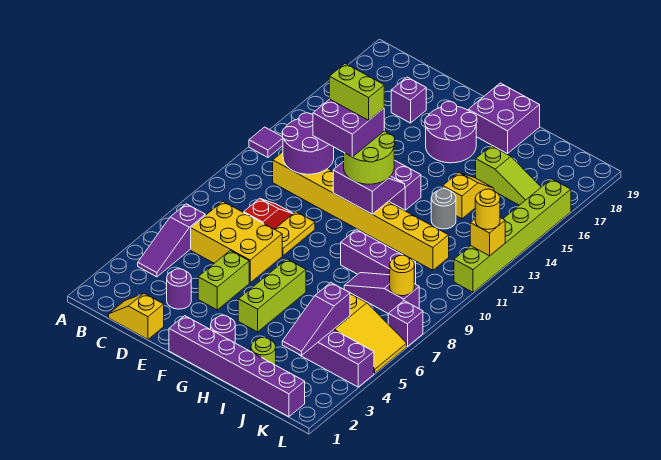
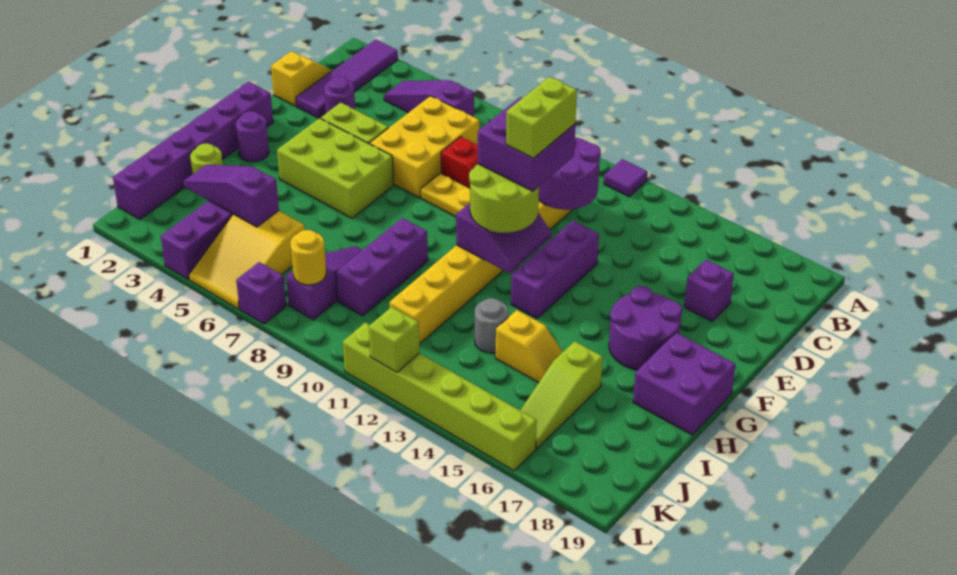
none -> purple 1x4 tile [296,40,398,118]
lime 1x3 brick [238,259,306,332] -> lime 2x3 brick [277,118,394,218]
yellow 1x1 brick [470,218,505,256] -> lime 1x1 brick [369,307,420,372]
yellow 1x1 round brick [475,189,500,229] -> none

